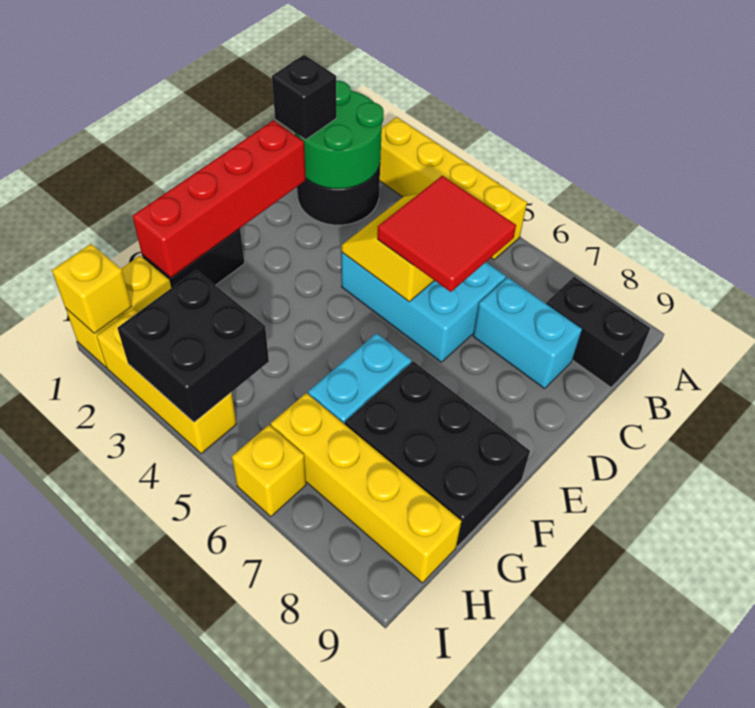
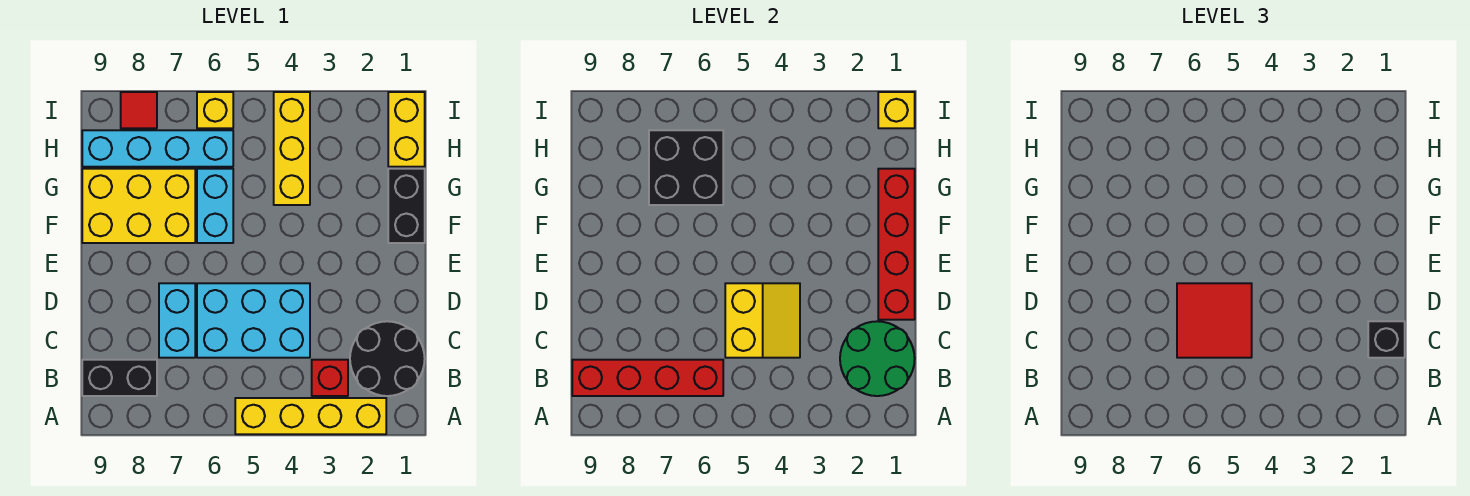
none -> red 1x1 brick [312,360,348,396]
none -> red 1x4 brick [572,360,723,396]
cyan 1x2 brick [473,278,582,389] -> cyan 1x2 brick turned to [159,283,195,358]
black 2x3 brick [345,361,530,547] -> yellow 2x3 brick [82,169,195,243]
black 2x2 brick [117,270,269,422] -> black 2x2 brick moved to [649,130,723,205]
yellow 1x4 brick [271,393,461,583] -> cyan 1x4 brick [82,130,233,167]
yellow 1x3 brick [96,309,236,454] -> yellow 1x3 brick turned to [274,92,310,205]
none -> red 1x1 tile [121,92,157,128]

